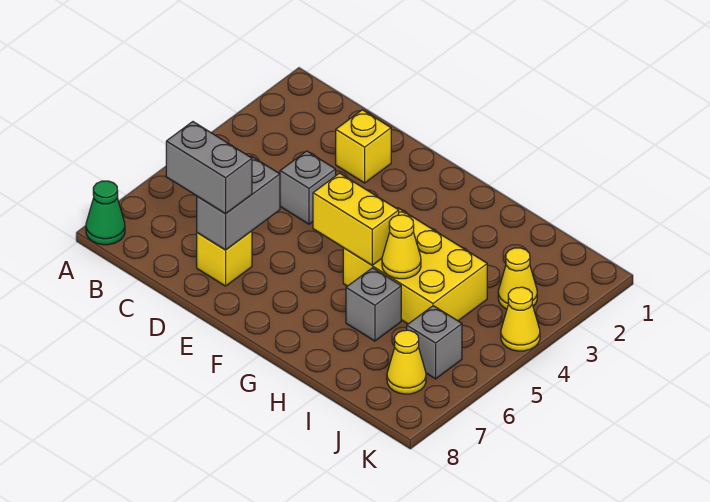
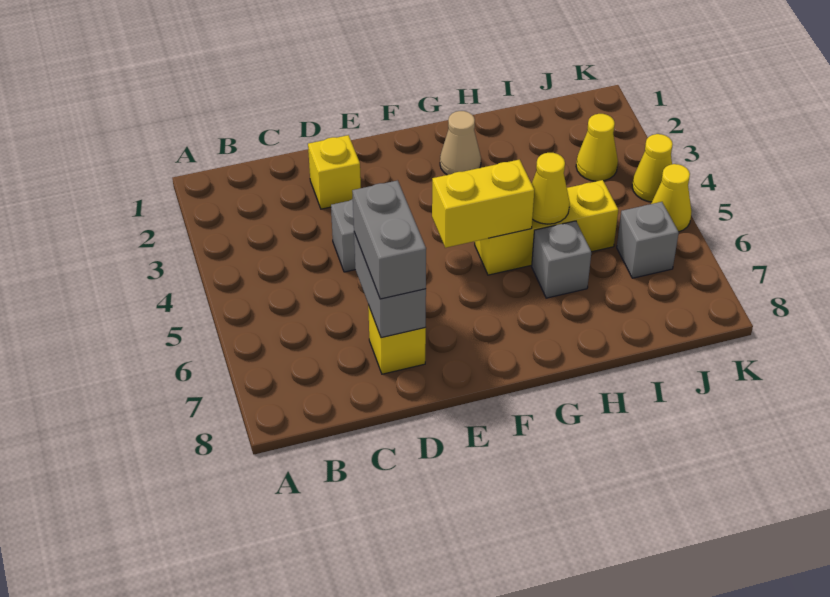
green 1x1 cone [86,181,125,245] -> none
grey 1x2 brick [166,122,252,214] -> grey 1x2 brick turned to [352,180,426,299]
none -> tan 1x1 cone [440,111,481,175]
yellow 2x3 brick [343,208,487,324] -> yellow 1x3 brick [475,180,618,275]
yellow 1x1 cone [387,330,426,394] -> yellow 1x1 cone moved to [651,164,692,232]

